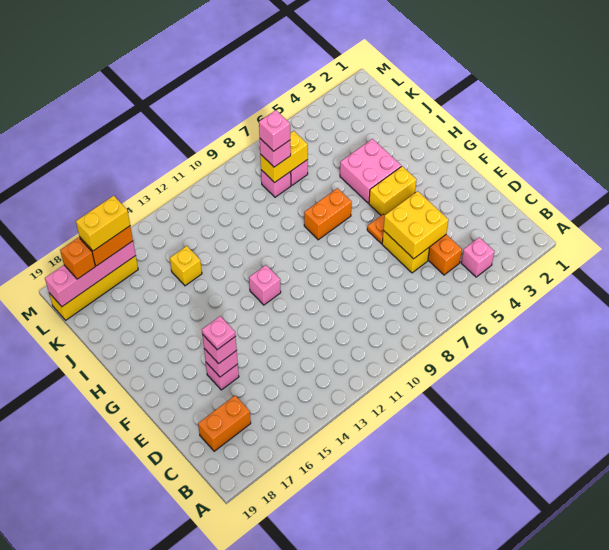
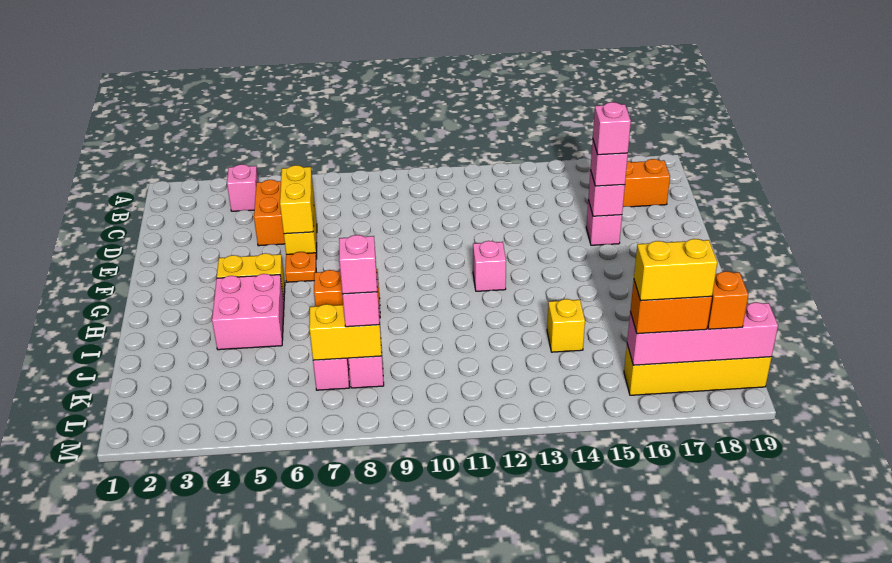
yellow 2x2 brick [383,191,448,259] -> yellow 1x2 brick [280,165,314,234]
pink 1x1 plate [202,316,235,350] -> pink 1x1 brick [593,102,631,155]

